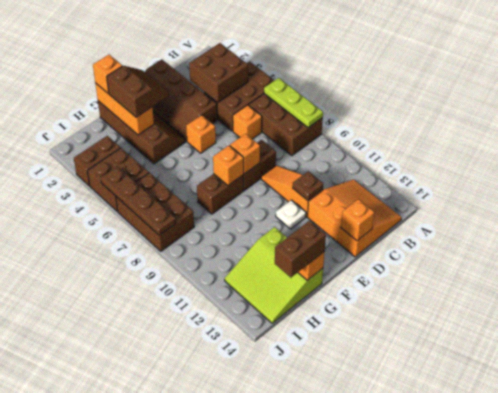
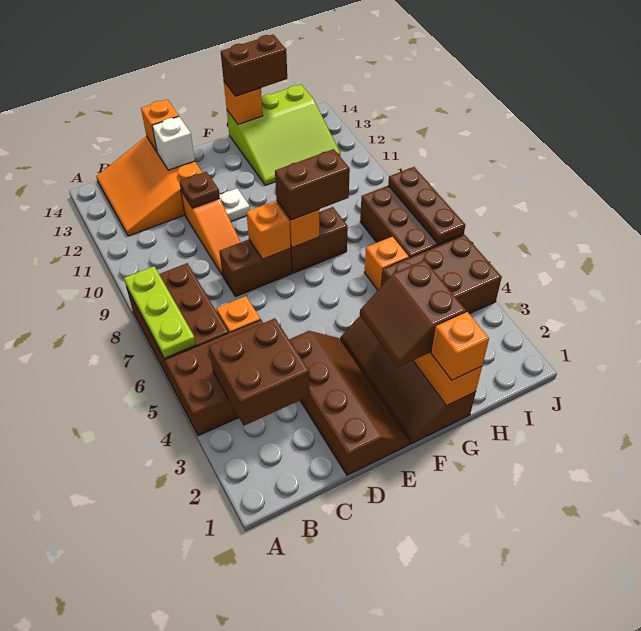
none -> white 1x1 brick [152,117,195,170]
orange 1x1 brick [186,115,216,153] -> orange 1x1 brick moved to [364,237,409,290]
lime 3x3 slope [225,227,323,323] -> lime 3x3 slope turned to [227,84,340,185]
brown 1x2 brick [74,136,121,186] -> brown 1x2 brick moved to [275,149,350,220]
brown 2x2 brick [88,148,149,211] -> brown 2x3 brick [381,235,502,314]
brown 1x4 plate [101,166,176,235] -> brown 1x3 plate [388,167,465,244]

